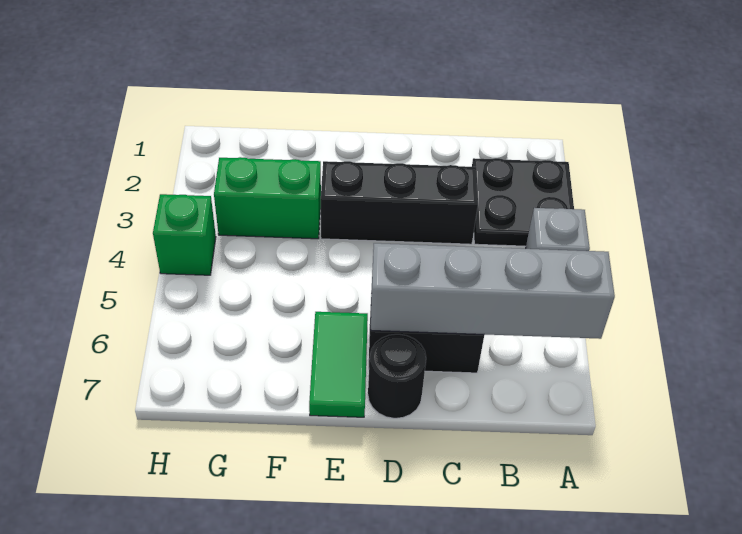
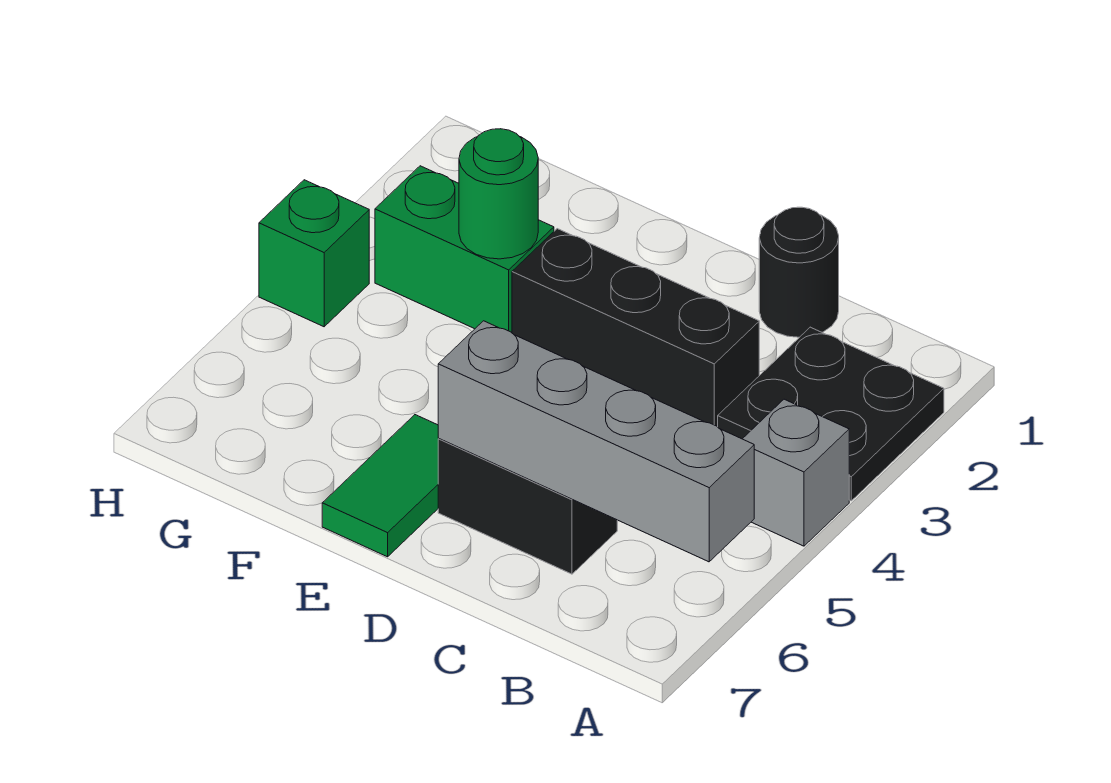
black 1x1 round brick [368,334,426,418] -> black 1x1 round brick moved to [759,207,839,337]
none -> green 1x1 round brick [459,129,538,259]

